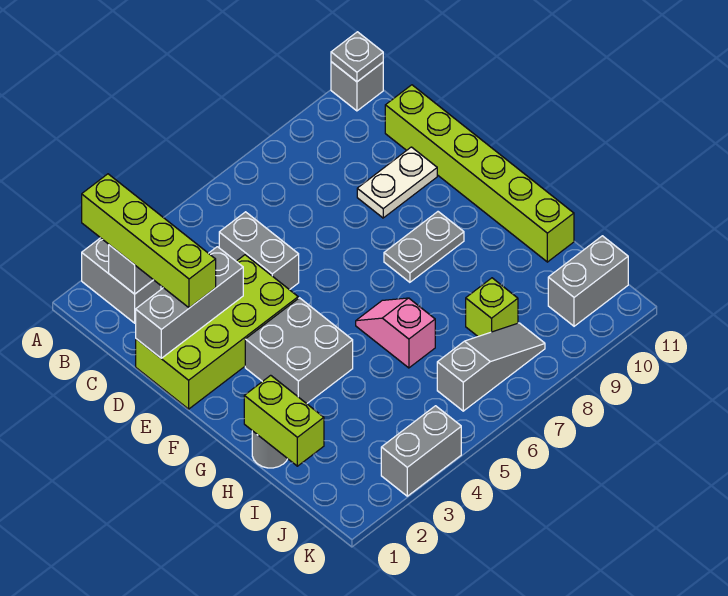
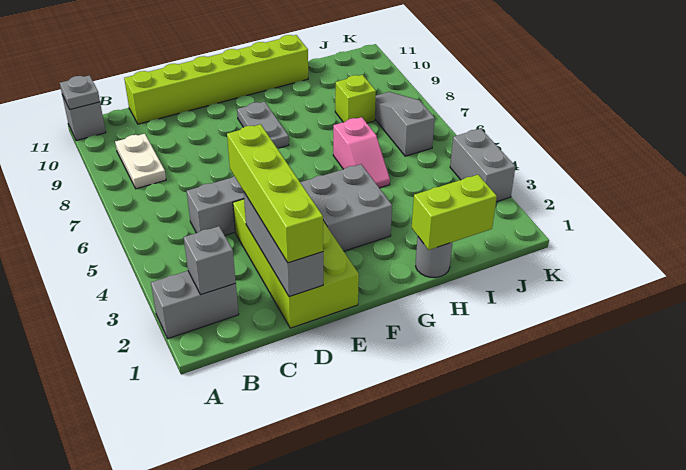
lime 1x4 brick [82,174,216,308] -> lime 1x4 brick turned to [227,124,323,263]
white 1x2 plate [357,147,437,218] -> white 1x2 plate moved to [115,134,166,189]
pink 1x2 slope [356,298,435,368] -> pink 1x2 slope turned to [333,117,390,188]
grey 1x2 brick [548,236,628,326] -> none

